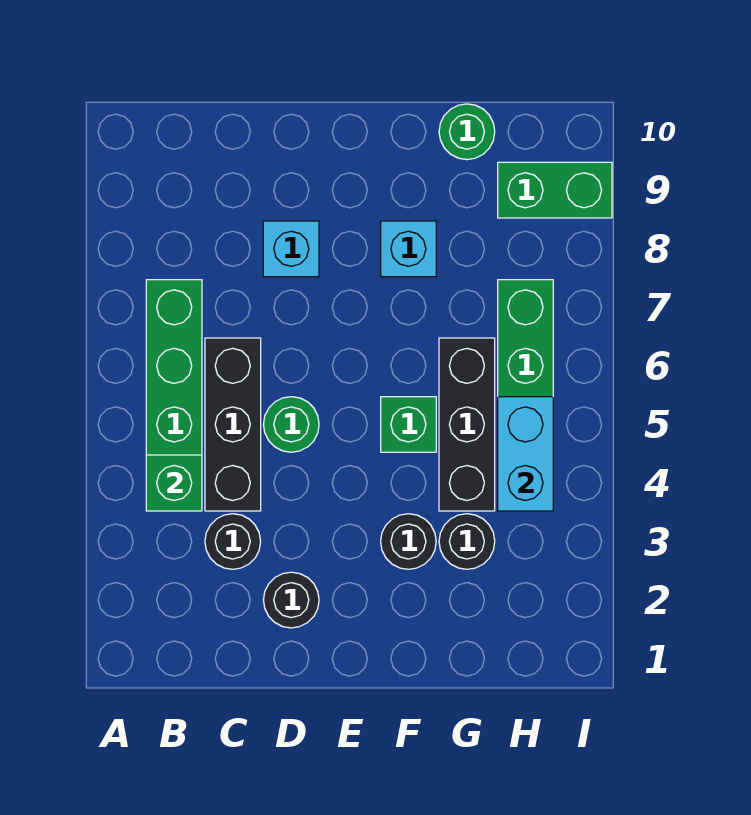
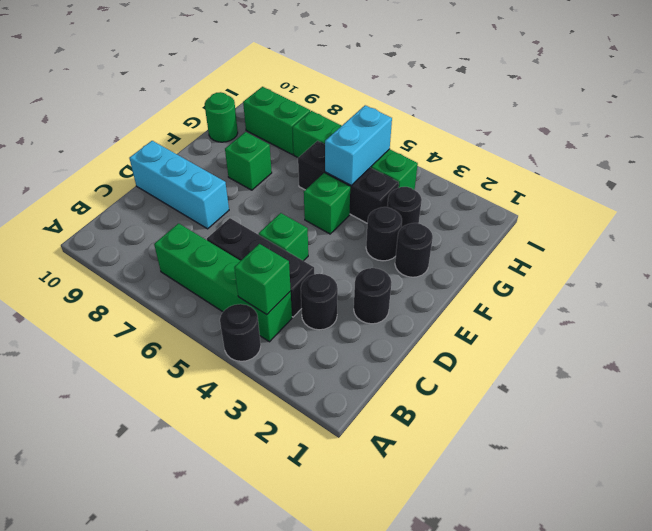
none -> black 1x1 round brick [220,304,261,361]
green 1x1 round brick [263,397,319,452] -> green 1x1 brick [259,213,308,261]
cyan 1x1 brick [263,221,319,277] -> cyan 1x3 brick [129,141,229,229]
none -> black 1x1 round brick [395,223,433,277]
cyan 1x1 brick [381,221,436,277] -> green 1x1 brick [225,132,272,190]
cyan 1x2 brick [498,397,553,511] -> cyan 1x2 brick turned to [325,105,392,186]
green 1x2 brick [498,162,612,218] -> green 1x2 brick turned to [243,87,310,155]

